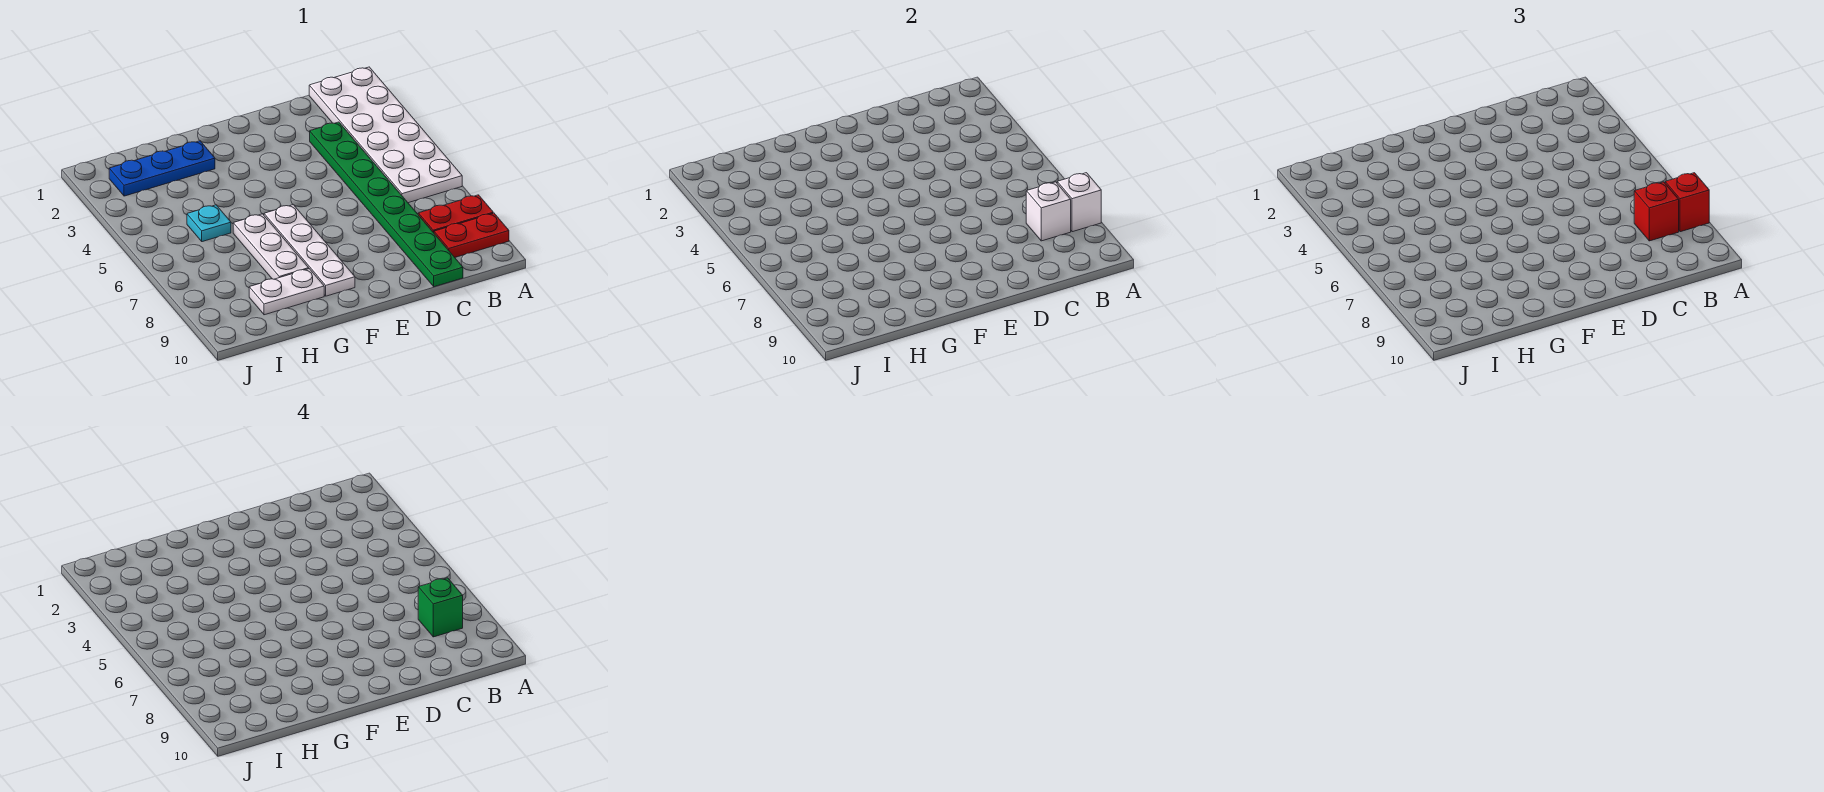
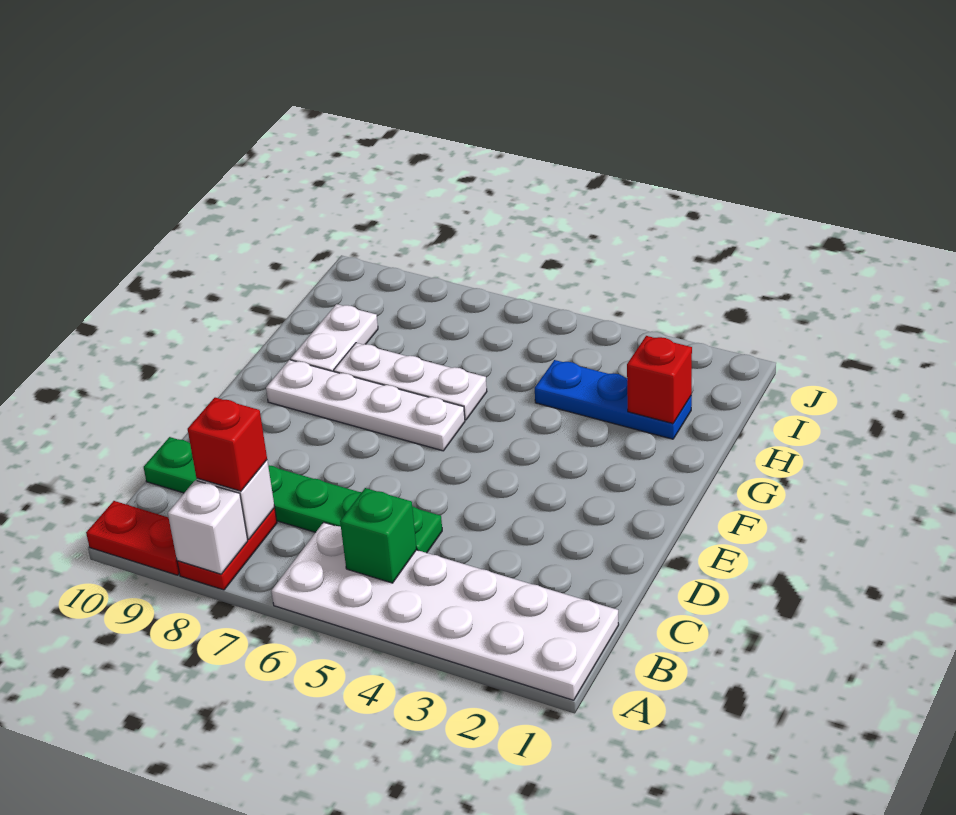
red 1x1 brick [1665,173,1709,232] -> red 1x1 brick moved to [627,336,692,424]
red 1x2 plate [434,213,509,257] -> red 1x2 plate turned to [86,501,179,575]
green 1x1 brick [418,578,463,637] -> green 1x1 brick moved to [340,488,417,583]
green 1x8 plate [310,122,463,287] -> green 1x6 plate [144,437,442,553]
blue 1x3 plate [109,141,215,196] -> blue 1x3 plate turned to [535,360,692,439]
cyan 1x1 plate [187,205,231,242] -> none

